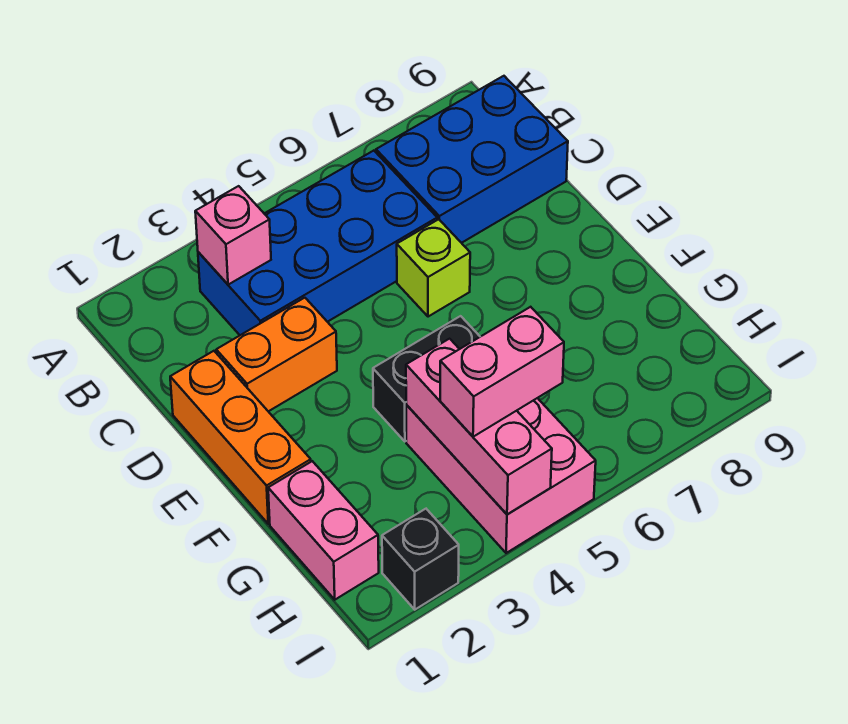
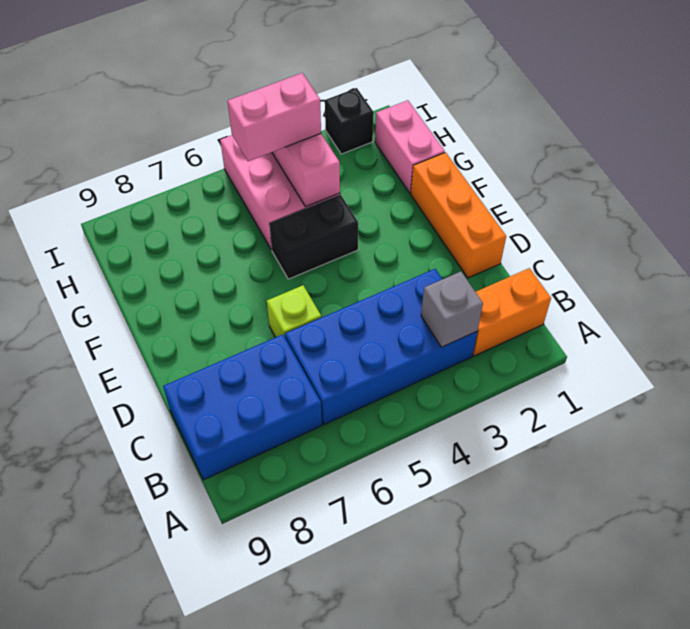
pink 1x1 brick [195,186,271,285] -> grey 1x1 brick [421,272,483,347]
orange 1x2 brick [216,298,337,411] -> orange 1x2 brick moved to [473,268,551,356]

